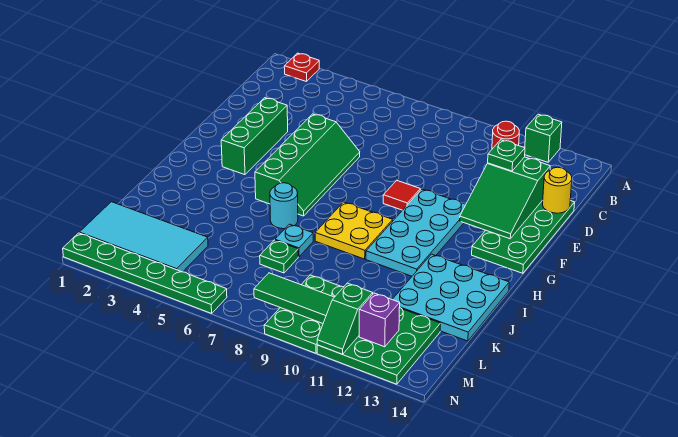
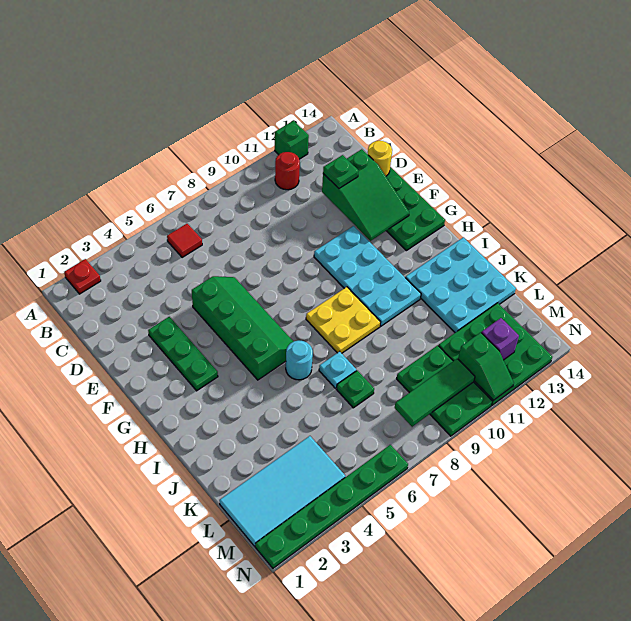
green 1x3 brick [221,98,288,175] -> green 1x3 plate [148,317,218,391]
red 1x1 tile [383,180,420,210] -> red 1x1 tile moved to [167,224,202,258]

